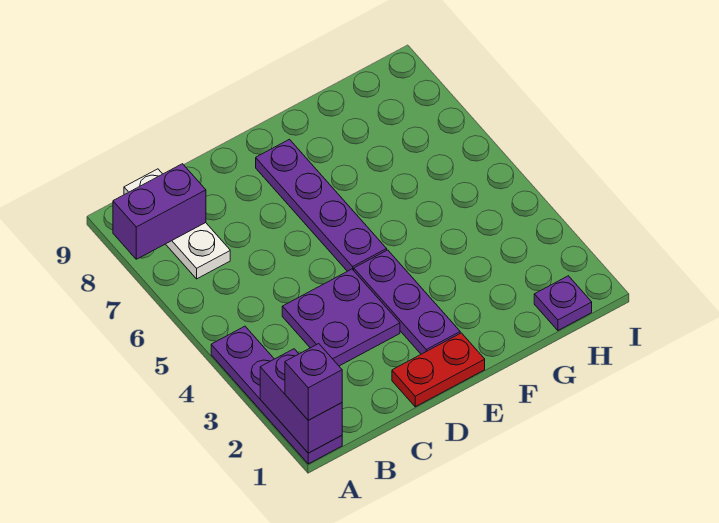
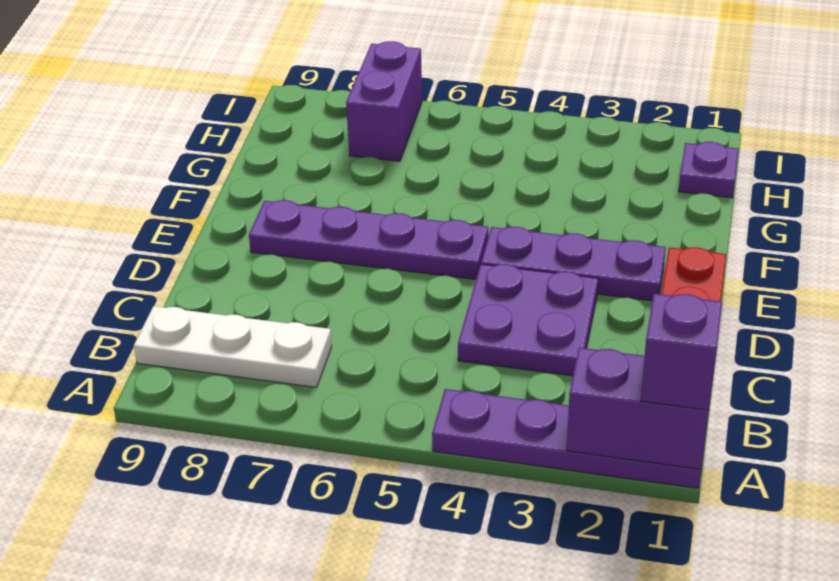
purple 1x2 brick [113,164,206,259] -> purple 1x2 brick moved to [346,41,422,161]

